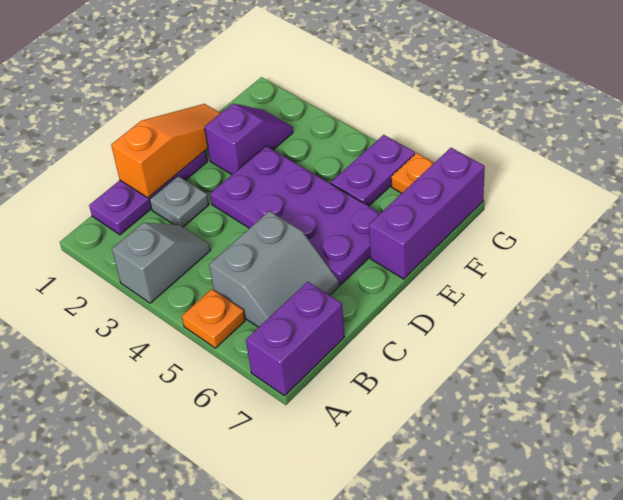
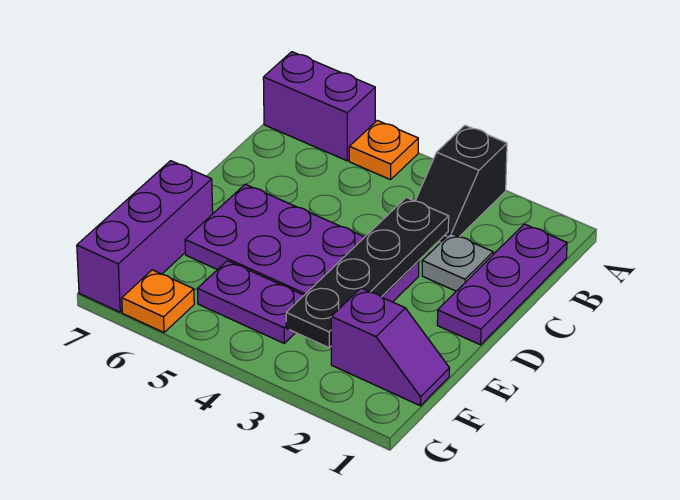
grey 1x2 slope [112,223,210,303] -> black 1x2 slope [415,125,507,242]
purple 1x2 brick [246,282,345,396] -> purple 1x2 brick turned to [263,52,375,161]
grey 2x2 slope [209,211,339,327] -> none
orange 1x3 slope [111,104,220,198] -> none
none -> black 1x4 plate [286,197,449,348]
purple 1x2 slope [205,104,293,175] -> purple 1x2 slope turned to [331,288,450,406]
purple 1x2 plate [331,135,415,206] -> purple 1x2 plate turned to [198,261,304,343]

